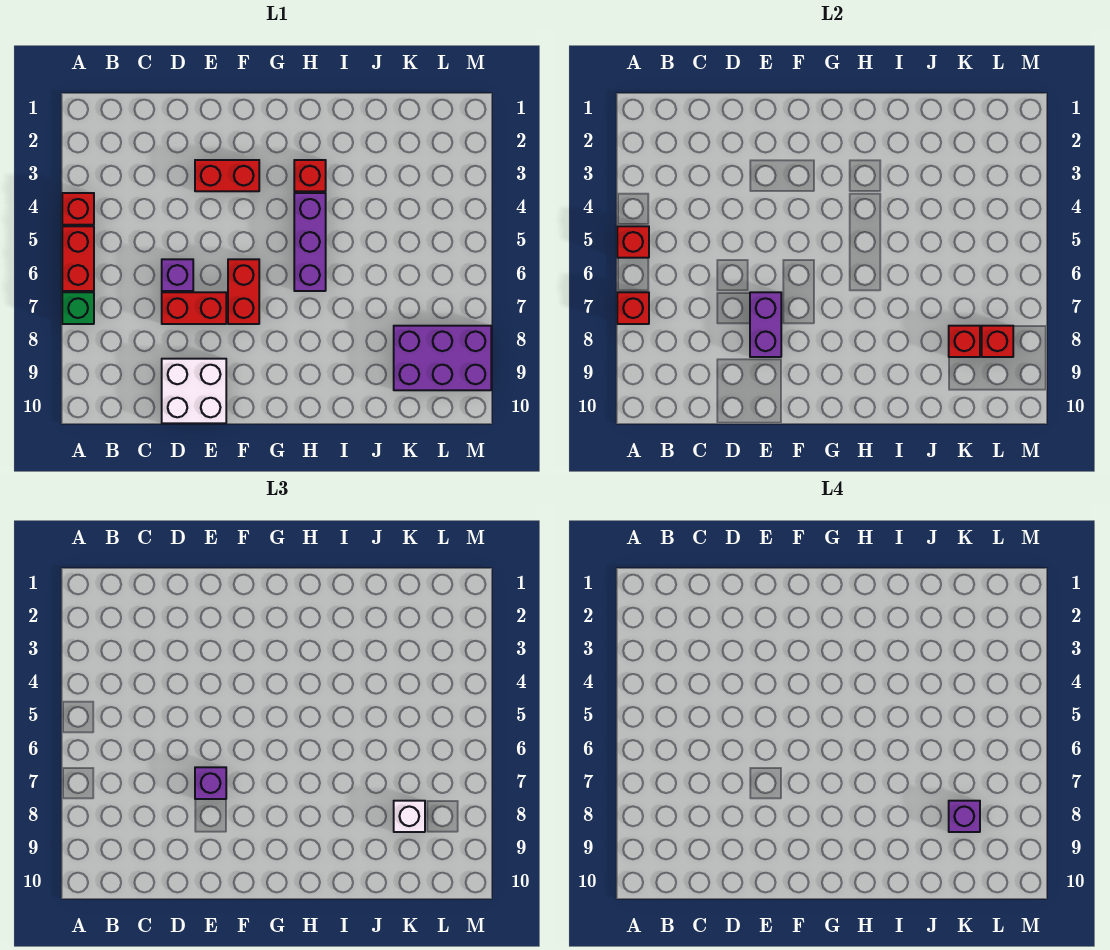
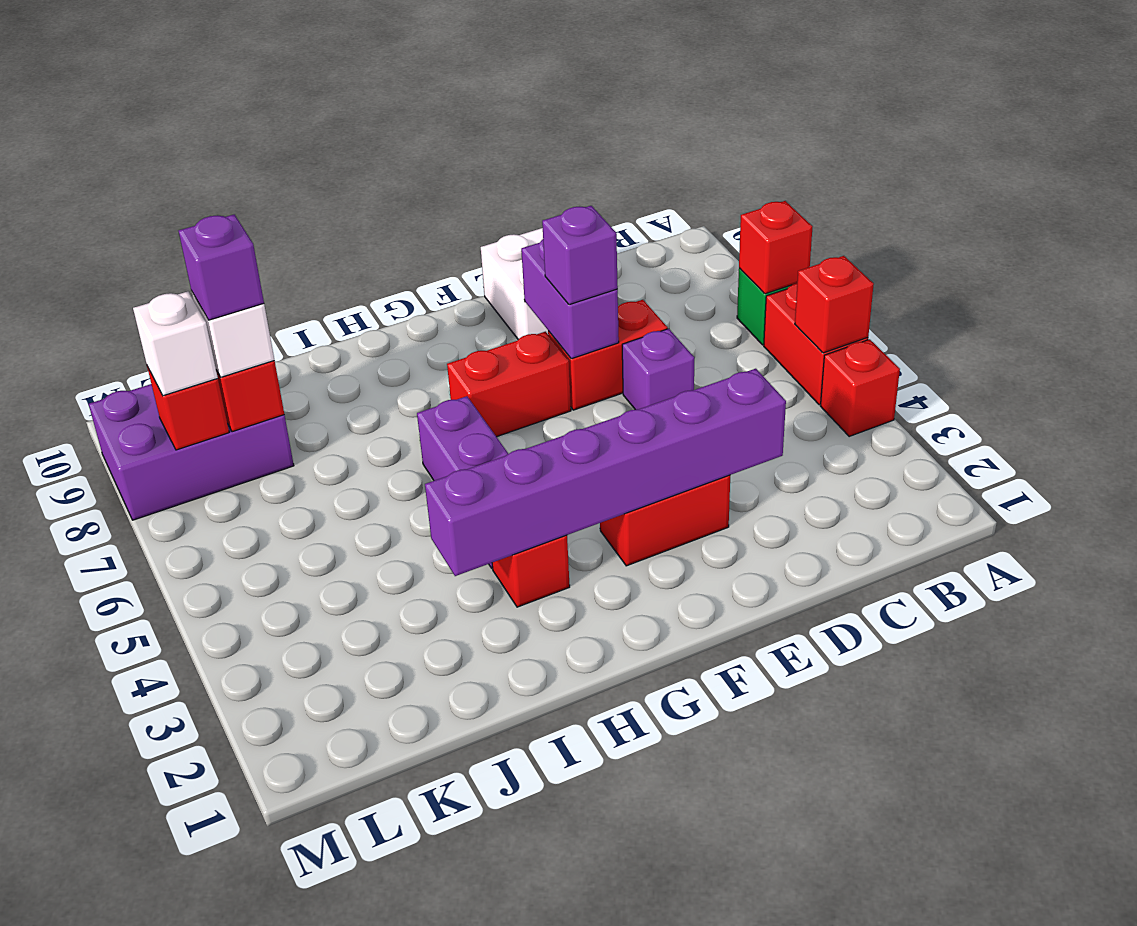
none -> purple 1x6 brick [425,369,786,576]
red 1x2 brick [228,259,259,324] -> red 1x2 brick turned to [447,332,571,437]
none -> white 1x1 brick [133,291,218,396]

